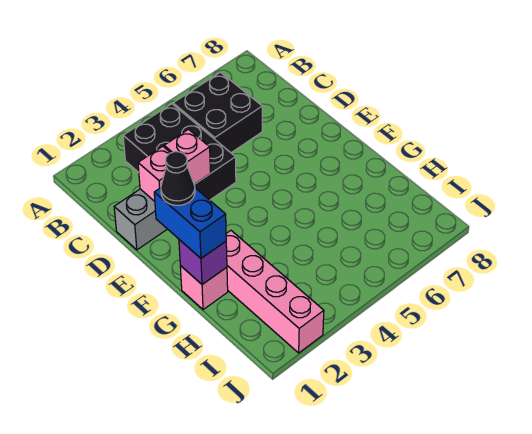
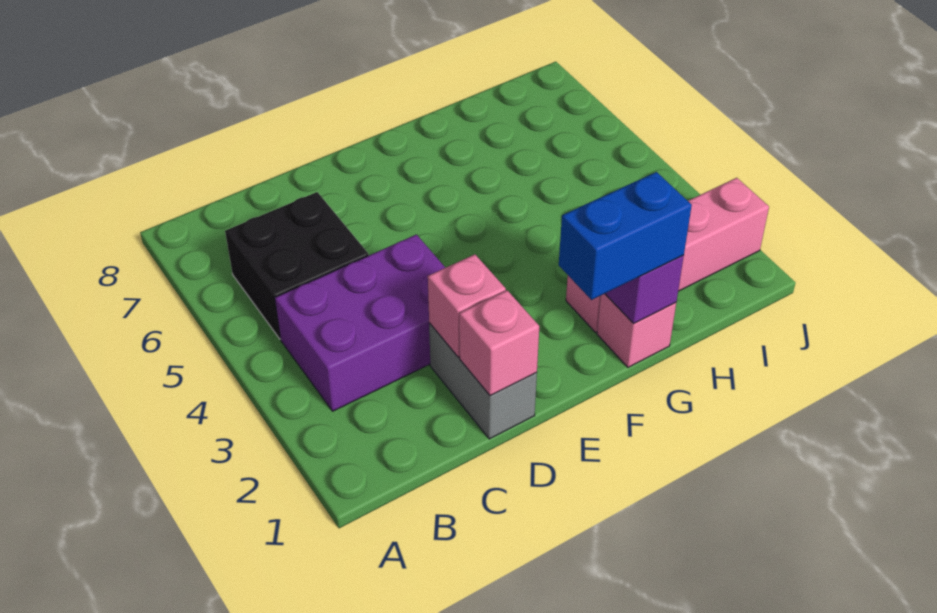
black 2x3 brick [123,104,236,200] -> purple 2x3 brick [275,234,445,411]
pink 1x1 brick [164,129,211,184] -> pink 1x1 brick moved to [459,290,539,396]
black 1x1 cone [161,152,195,206] -> none

